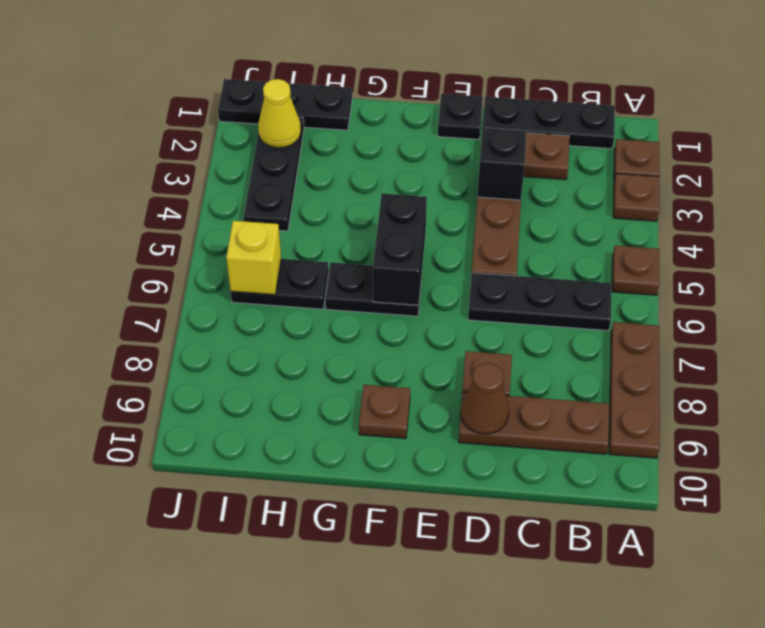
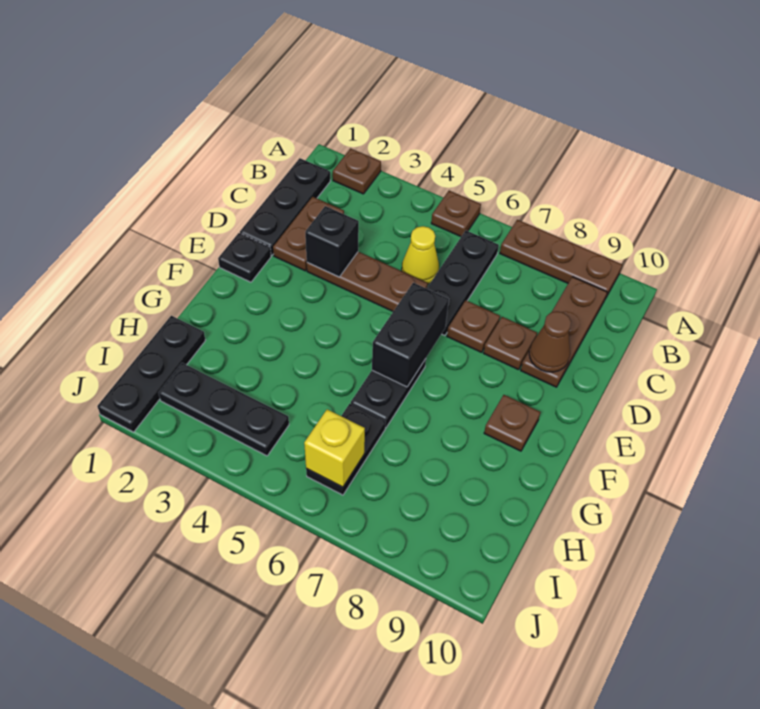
brown 1x1 plate [613,174,659,221] -> brown 1x1 plate moved to [447,300,500,352]
black 1x2 brick [373,194,427,305] -> black 1x2 brick turned to [372,283,449,387]
yellow 1x1 cone [258,79,301,148] -> yellow 1x1 cone moved to [402,226,439,284]

